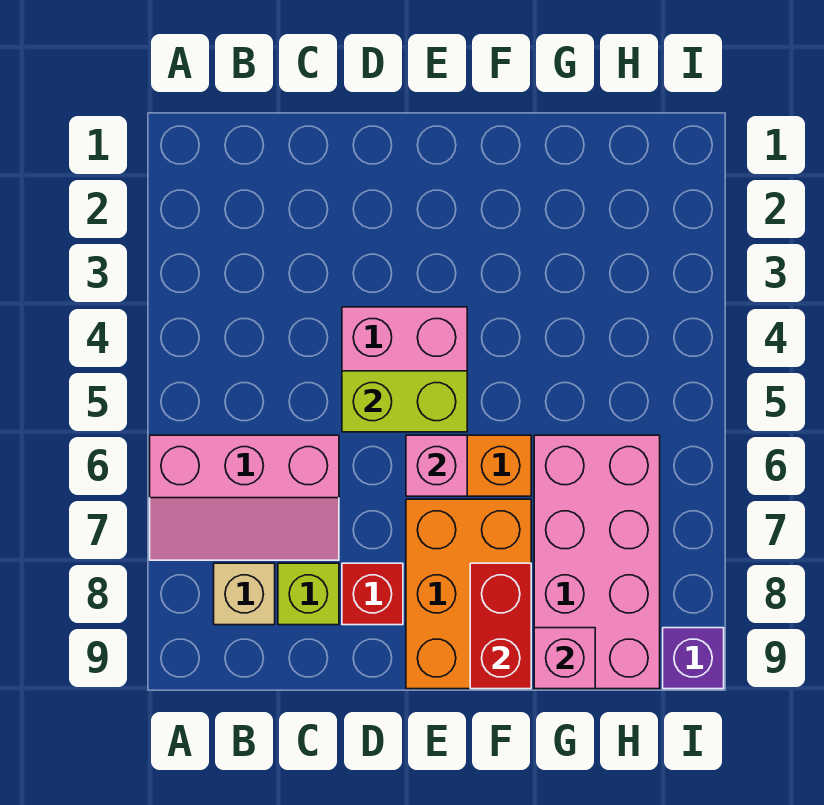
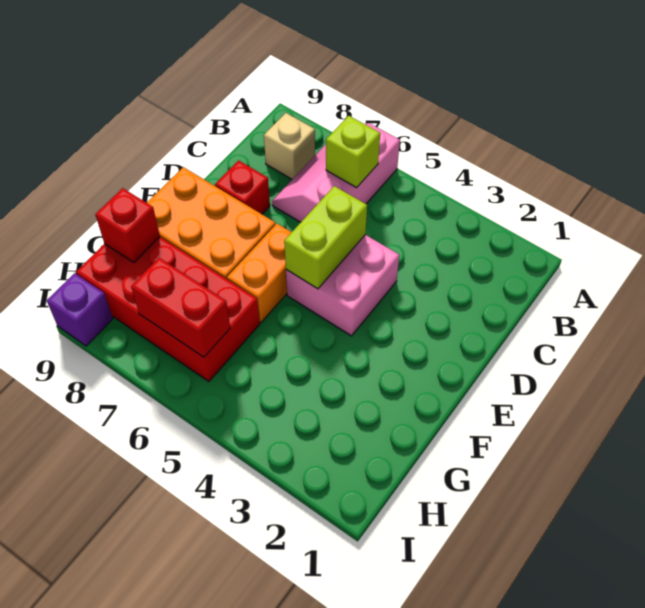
lime 1x1 brick [278,563,339,625] -> lime 1x1 brick moved to [326,116,380,188]
pink 1x1 brick [406,435,467,496] -> none
red 1x2 brick [470,563,531,689] -> red 1x2 brick moved to [131,258,230,357]
pink 2x4 brick [534,435,660,689] -> red 2x4 brick [76,237,260,381]
pink 1x1 brick [534,628,595,689] -> red 1x1 brick [95,188,160,262]

